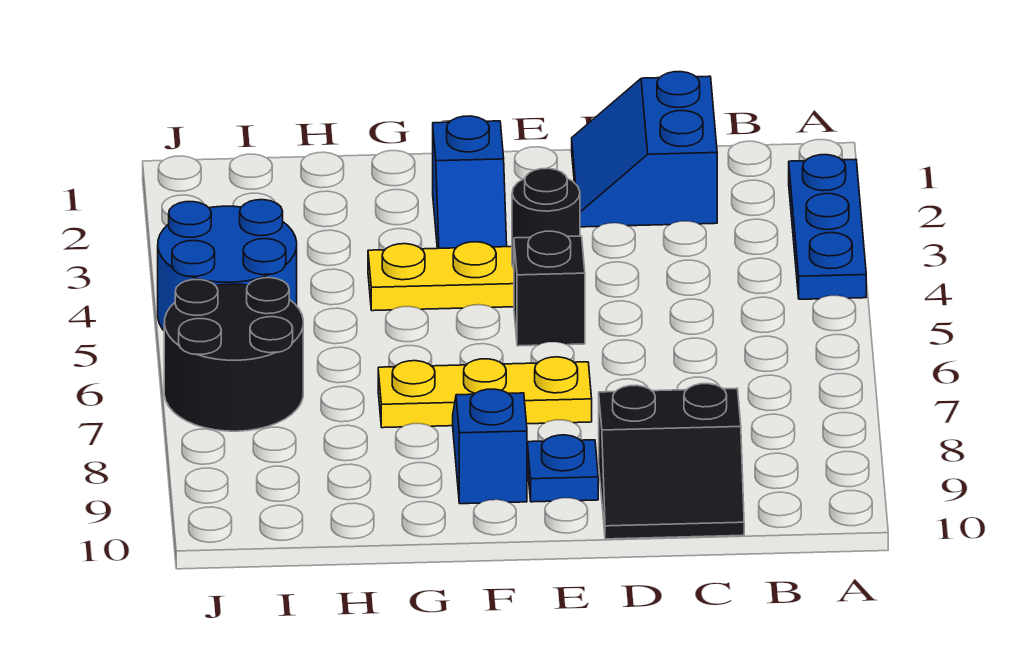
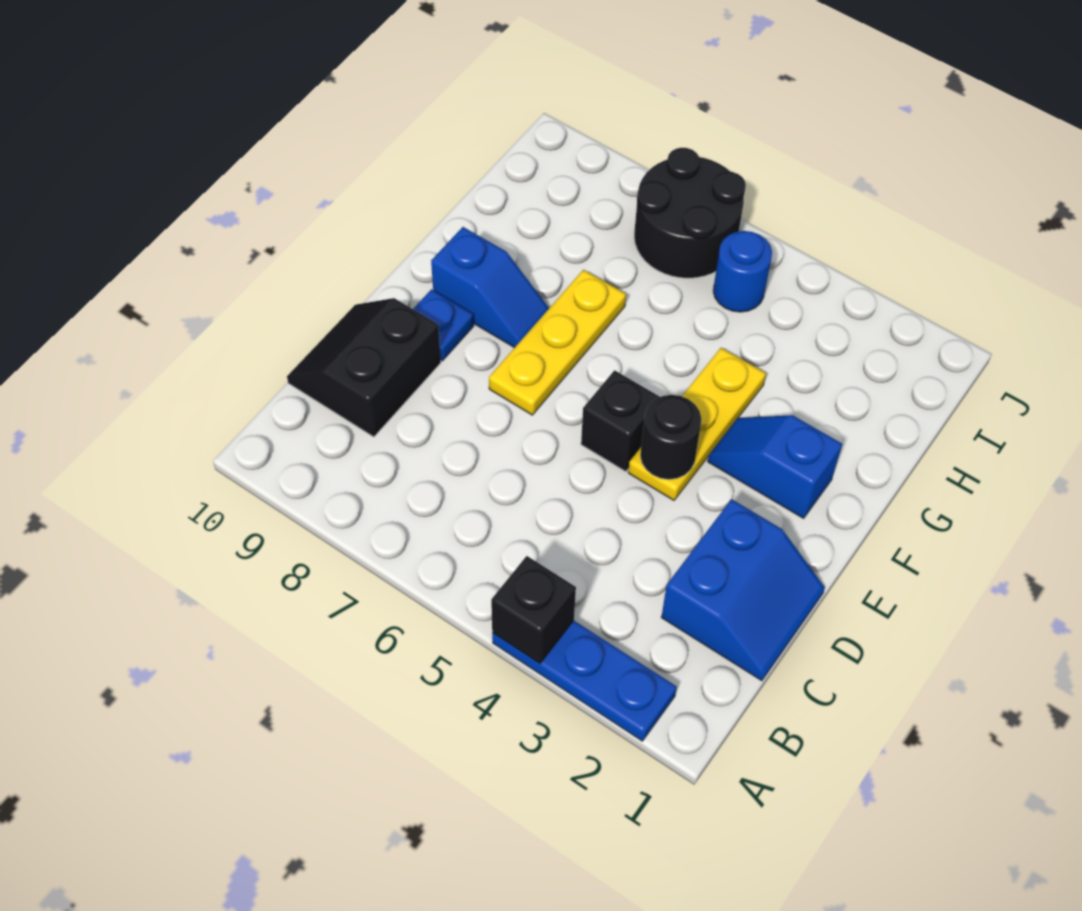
none -> black 1x1 brick [491,556,576,663]
blue 2x2 slope [572,72,717,227] -> blue 2x2 slope turned to [661,499,825,681]
blue 2x2 round brick [158,200,297,330] -> blue 1x1 round brick [713,231,772,312]

